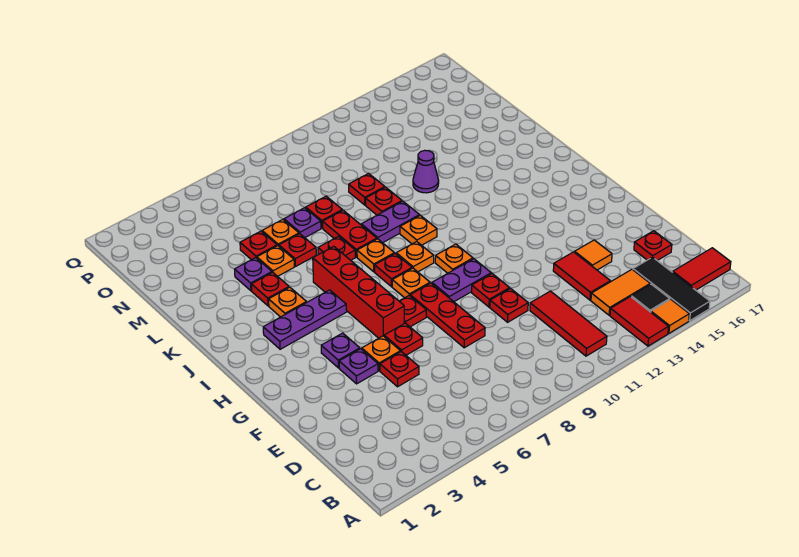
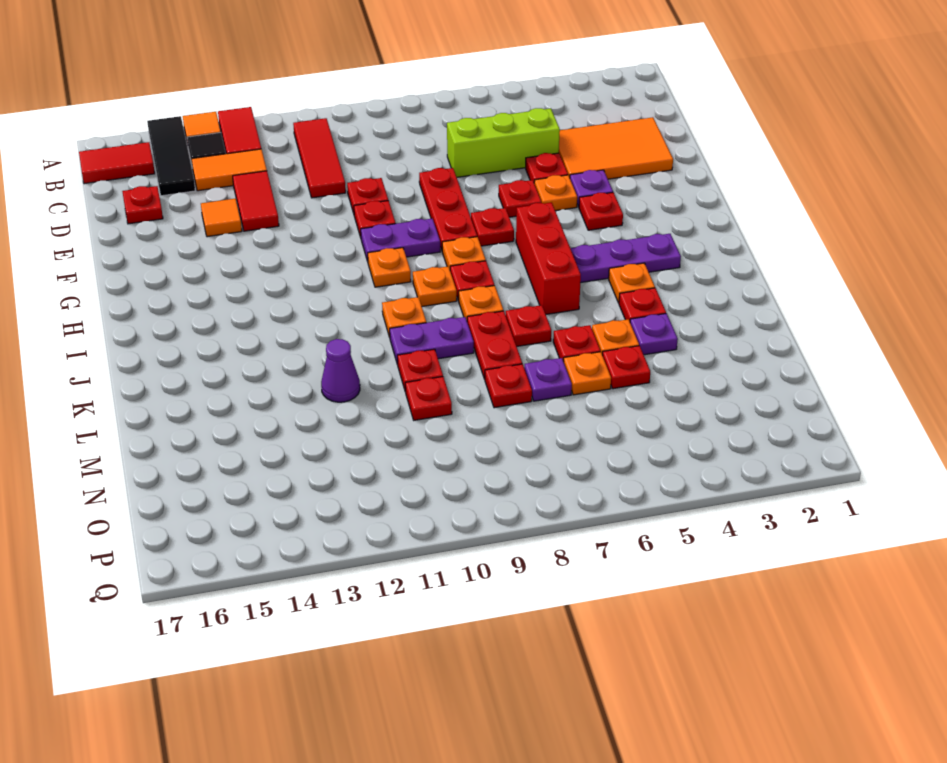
none -> orange 2x3 tile [559,117,673,179]
none -> lime 1x3 brick [447,108,560,177]
purple 1x1 plate [321,333,360,368] -> red 1x1 plate [579,192,623,230]
red 1x4 brick [313,246,404,338] -> red 1x3 brick [516,202,581,314]

